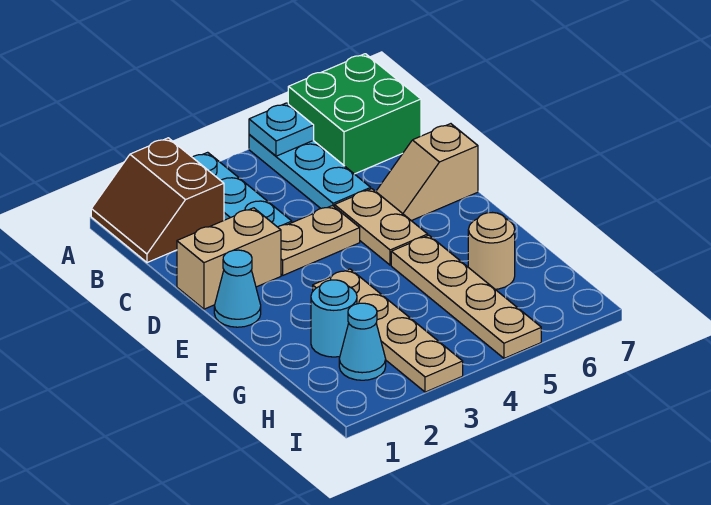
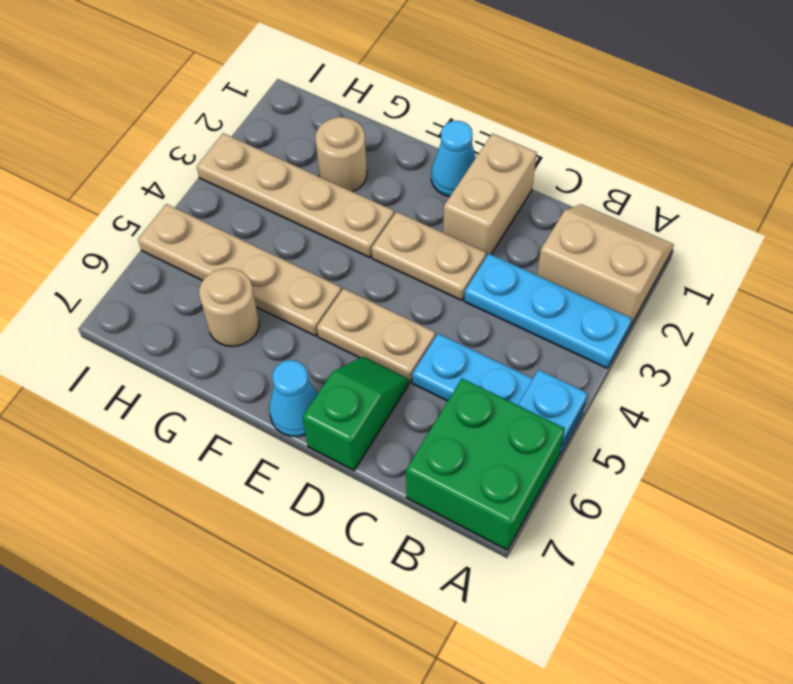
brown 2x2 slope [91,138,224,263] -> tan 2x2 slope [537,204,674,326]
tan 1x2 plate [278,206,360,275] -> tan 1x2 plate turned to [372,212,486,300]
tan 1x2 slope [376,124,478,221] -> green 1x2 slope [303,357,409,470]
cyan 1x1 round brick [311,280,357,357] -> tan 1x1 round brick [316,117,367,192]
cyan 1x1 cone [339,303,386,380] -> cyan 1x1 cone moved to [269,360,318,437]

